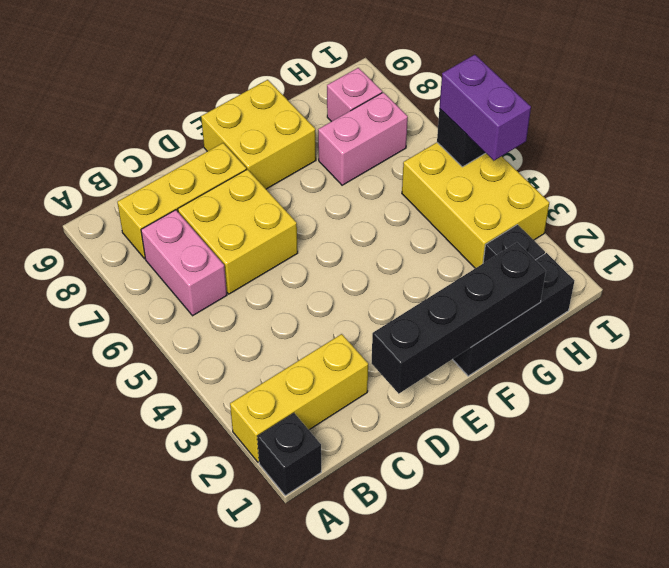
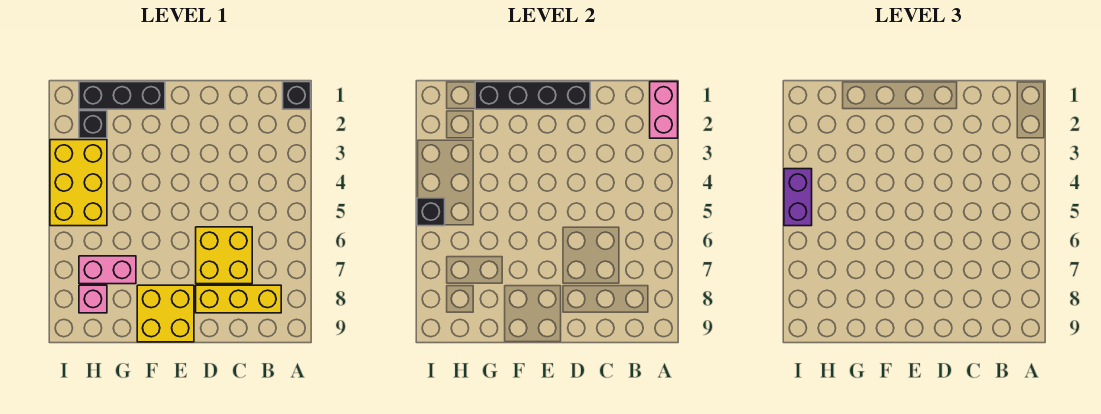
yellow 1x3 brick [230,334,368,462] -> none
pink 1x2 brick [141,210,227,316] -> pink 1x2 brick moved to [650,82,678,138]

